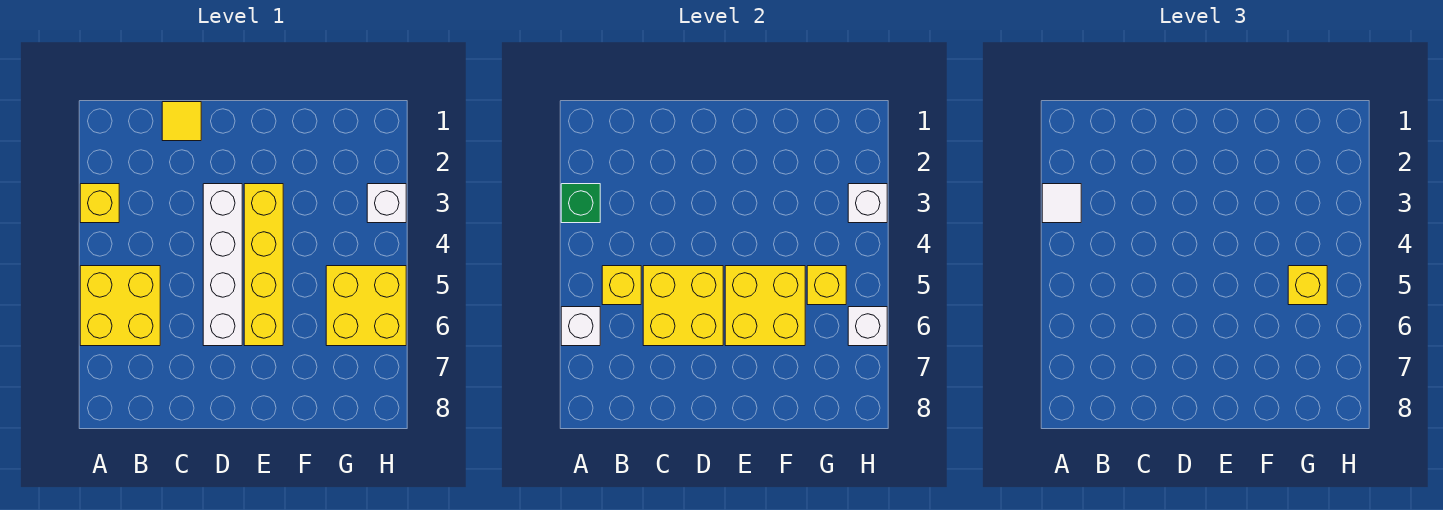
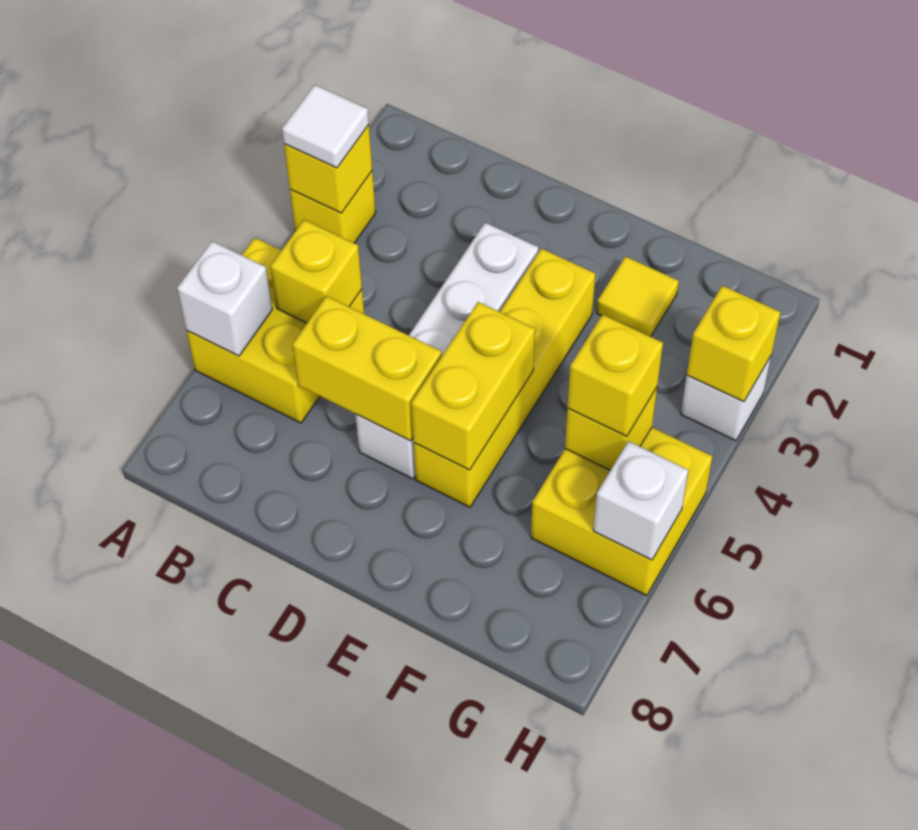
green 1x1 brick [561,184,600,223] -> yellow 1x1 brick [284,125,372,213]
yellow 1x1 tile [162,102,201,141] -> yellow 1x1 tile moved to [596,256,679,337]
yellow 2x2 brick [643,266,723,346] -> yellow 1x2 brick [292,296,442,441]
yellow 2x2 brick [725,266,805,346] -> yellow 1x2 brick [411,302,535,470]
white 1x1 brick [848,184,887,223] -> yellow 1x1 brick [687,286,781,402]

